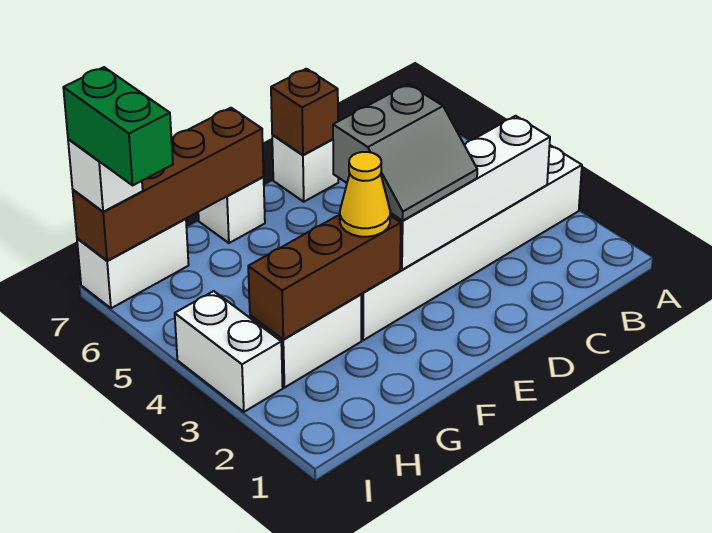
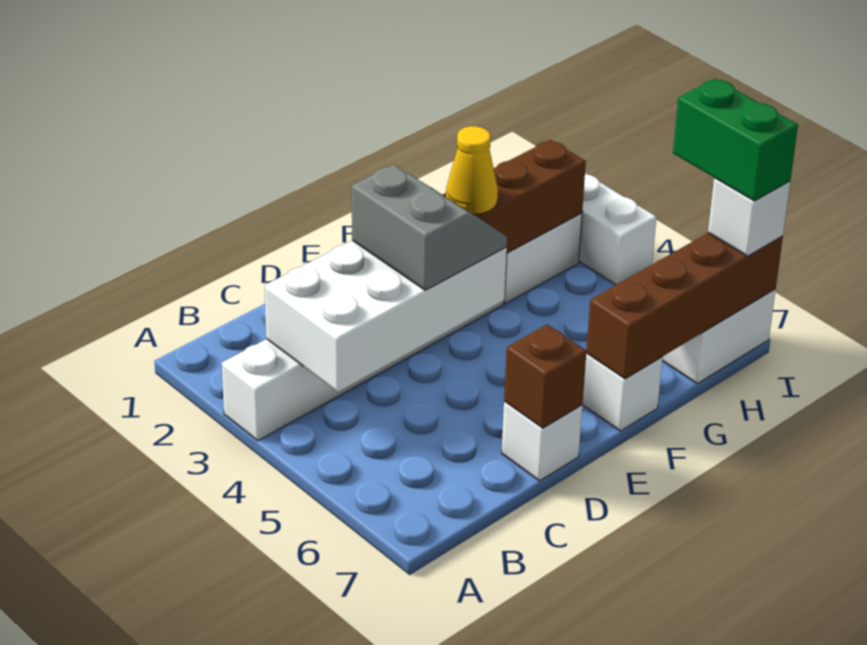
white 1x4 brick [390,116,550,270] -> white 2x4 brick [265,241,507,392]
grey 2x2 slope [333,84,477,221] -> grey 2x2 slope turned to [352,165,507,290]

